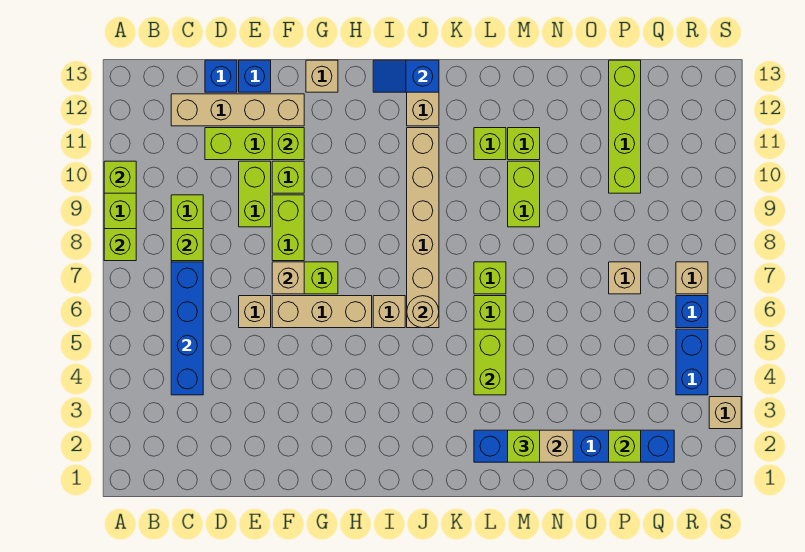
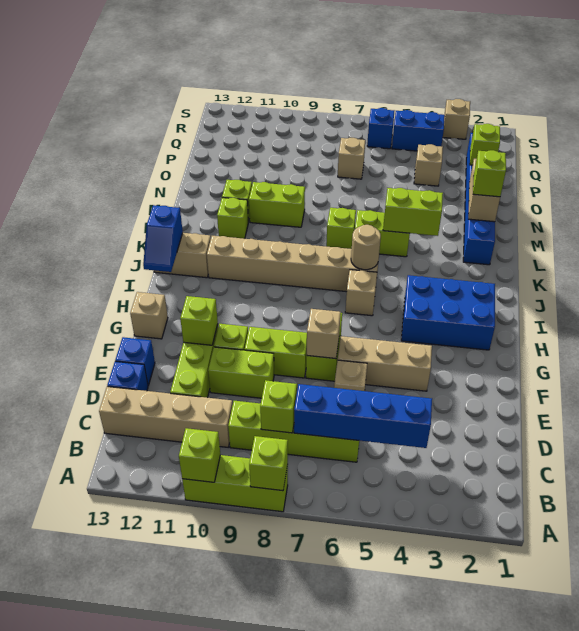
tan 1x4 brick [171,94,304,126] -> tan 1x4 brick turned to [99,386,233,447]
tan 1x3 brick [272,296,372,328] -> tan 1x3 brick turned to [338,336,432,391]
none -> blue 2x3 brick [401,275,495,350]
lime 1x4 brick [609,60,641,193] -> none
tan 1x1 brick [676,262,708,294] -> tan 1x1 brick moved to [414,144,443,186]

